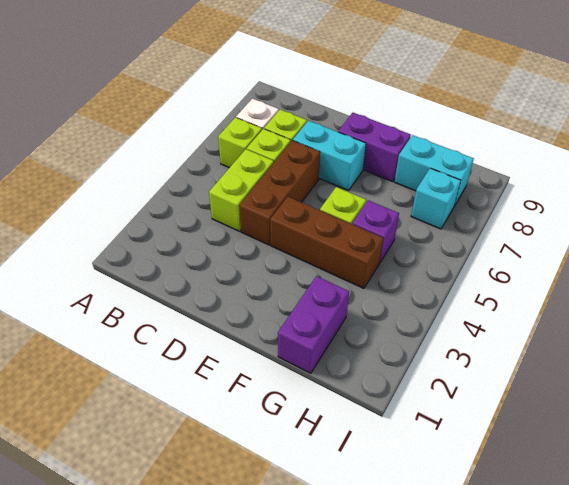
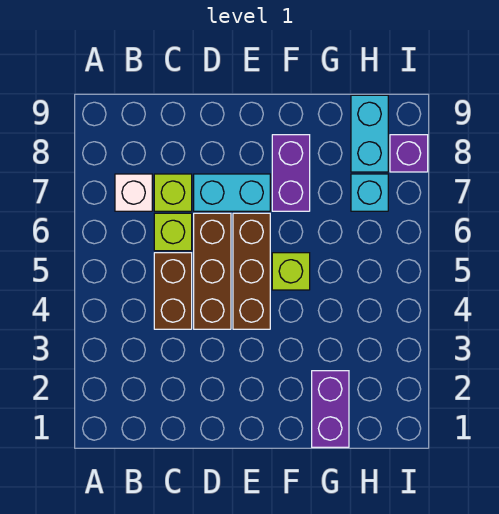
lime 1x1 brick [218,117,262,168] -> none
lime 1x2 brick [209,149,274,231] -> brown 1x2 brick [154,253,192,329]
brown 1x3 brick [270,197,383,288] -> brown 1x3 brick turned to [233,213,270,329]
purple 1x2 brick [338,113,411,182] -> purple 1x2 brick turned to [272,135,310,211]
purple 1x1 brick [352,200,399,263] -> purple 1x1 brick moved to [390,135,428,172]
cyan 1x2 brick [395,135,474,206] -> cyan 1x2 brick turned to [351,95,388,172]

